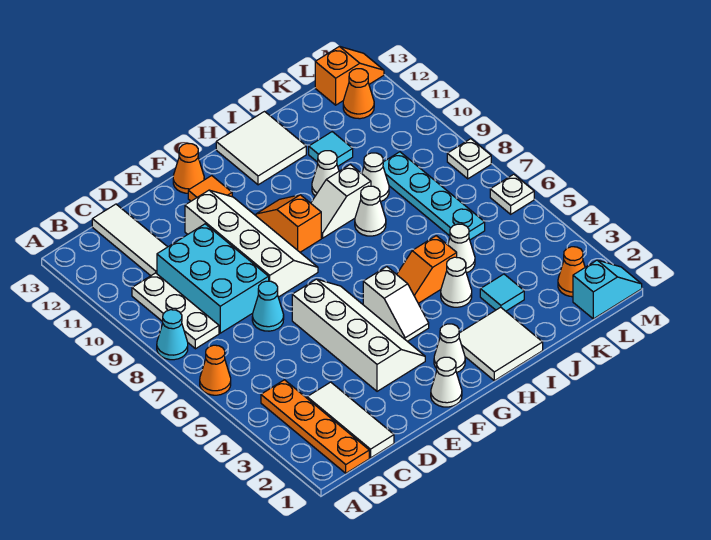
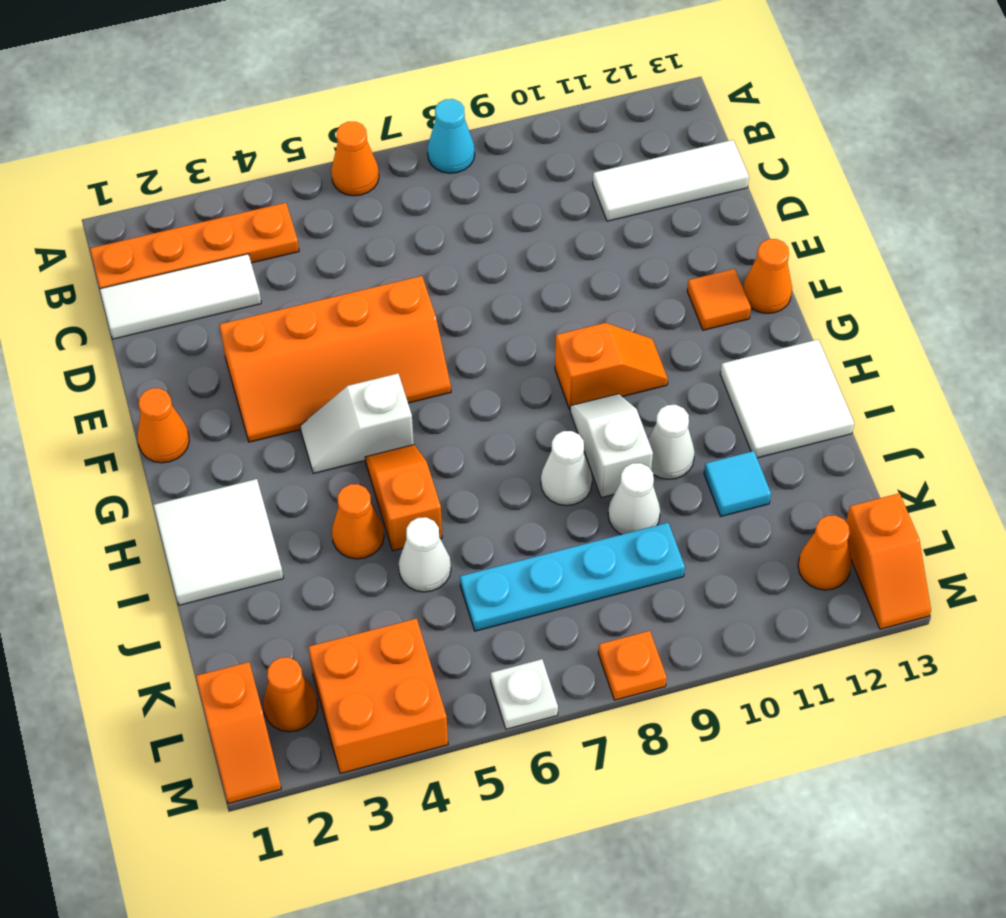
white 1x3 plate [132,273,219,349] -> none
cyan 2x3 brick [157,224,269,333] -> none
cyan 1x1 cone [252,281,284,331] -> none
white 2x4 slope [292,279,425,391] -> orange 2x4 slope [219,276,451,442]
white 2x4 slope [185,190,318,297] -> none
white 1x1 cone [431,357,462,407] -> orange 1x1 cone [137,388,189,463]
white 1x1 cone [434,324,465,373] -> none
white 1x1 cone [441,257,472,307] -> orange 1x1 cone [332,484,384,559]
cyan 1x1 tile [480,274,524,311] -> none
cyan 1x2 slope [573,260,642,319] -> orange 1x2 slope [196,662,281,804]
none -> orange 2x2 brick [309,618,448,774]
white 1x1 plate [447,139,491,179] -> orange 1x1 plate [598,631,667,700]

